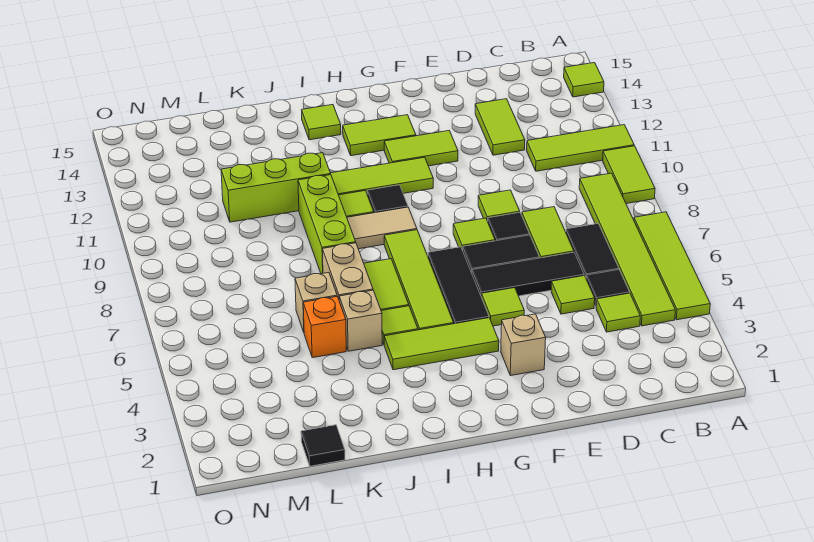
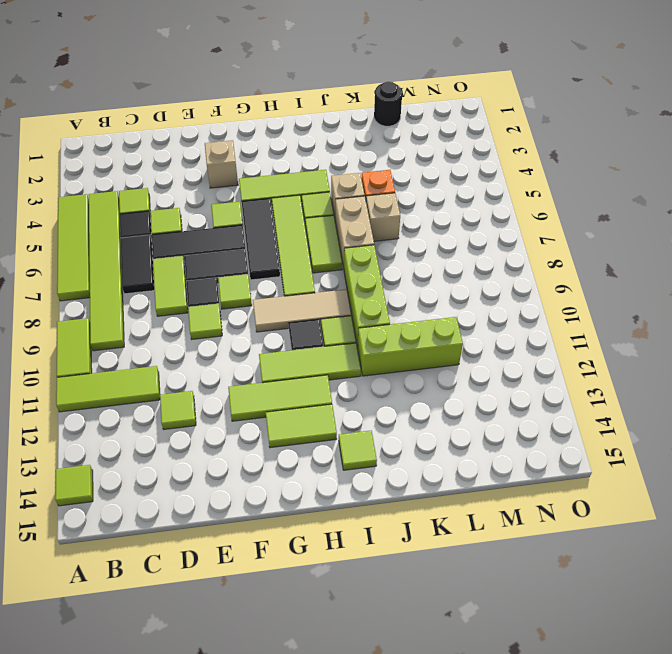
lime 1x2 tile [475,99,525,155] -> lime 1x1 tile [160,391,196,429]
lime 1x2 tile [384,131,458,166] -> lime 1x3 tile [228,375,332,421]
tan 1x2 tile [347,207,417,249] -> tan 1x3 tile [253,289,351,332]
black 1x1 tile [301,425,345,466] -> black 1x1 round brick [374,81,402,126]

